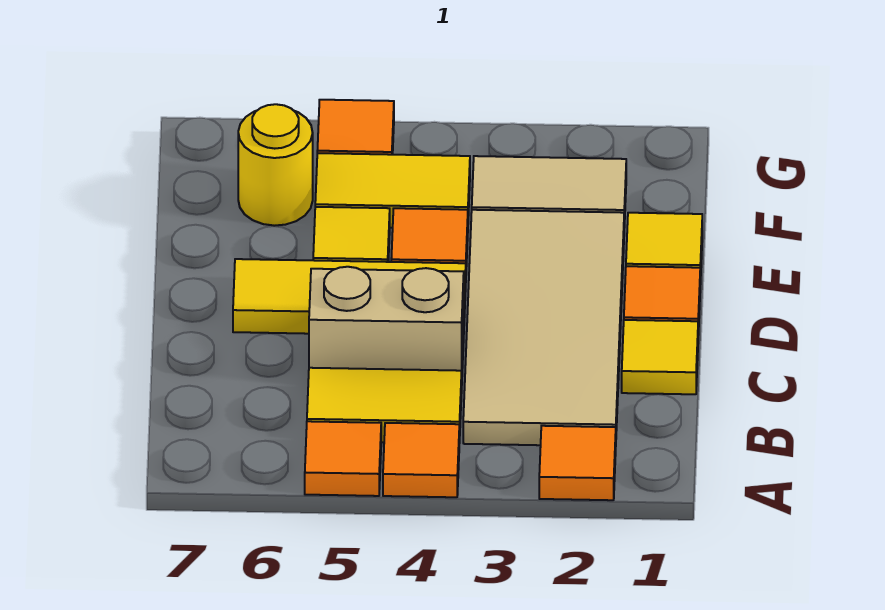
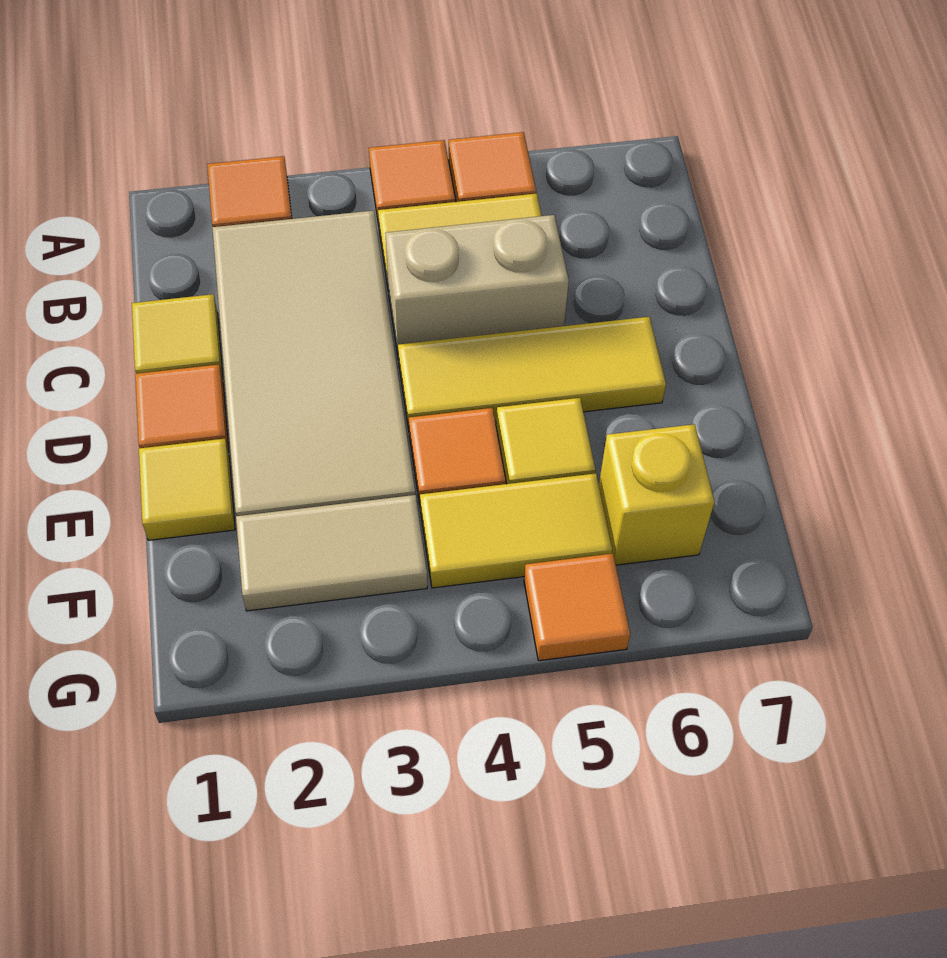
yellow 1x1 round brick [238,104,313,226] -> yellow 1x1 brick [599,424,714,565]

